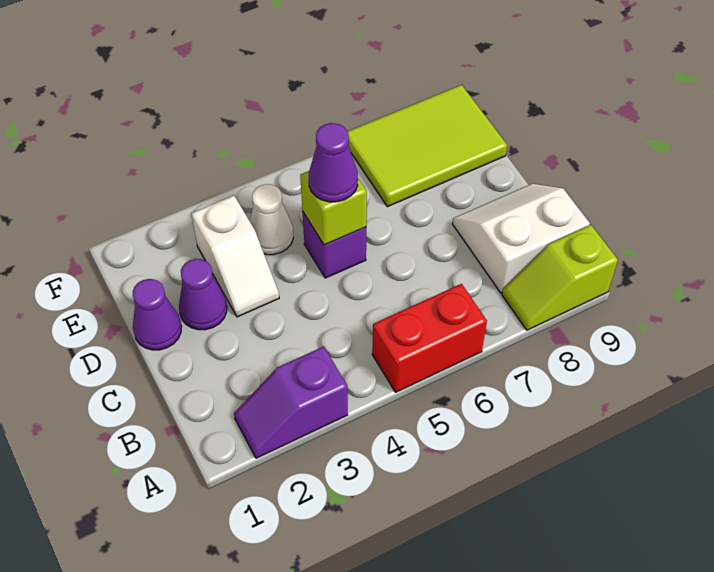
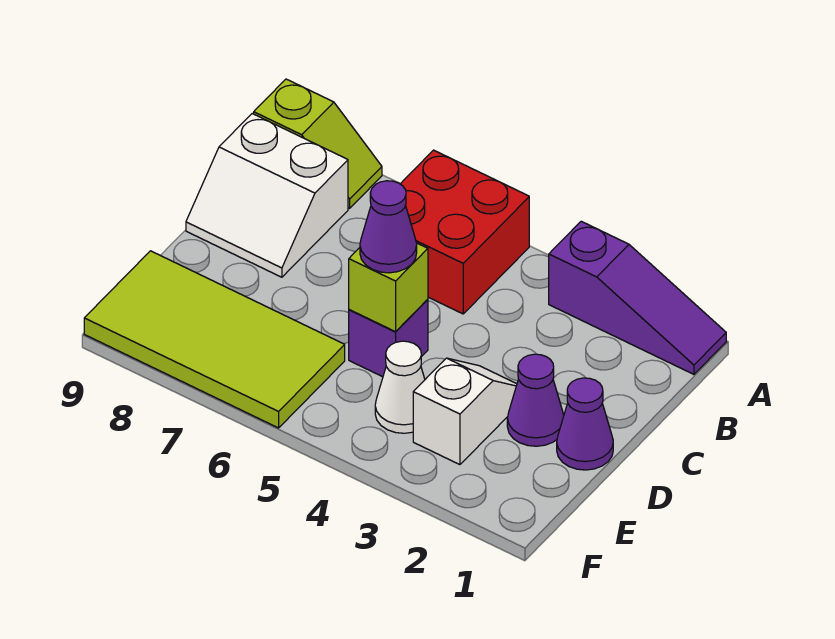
purple 1x2 slope [234,346,348,458] -> purple 1x3 slope [549,221,726,374]
red 1x2 brick [372,284,487,392] -> red 2x2 brick [401,150,529,314]
lime 2x3 tile [348,85,507,207] -> lime 2x4 tile [84,251,345,428]

